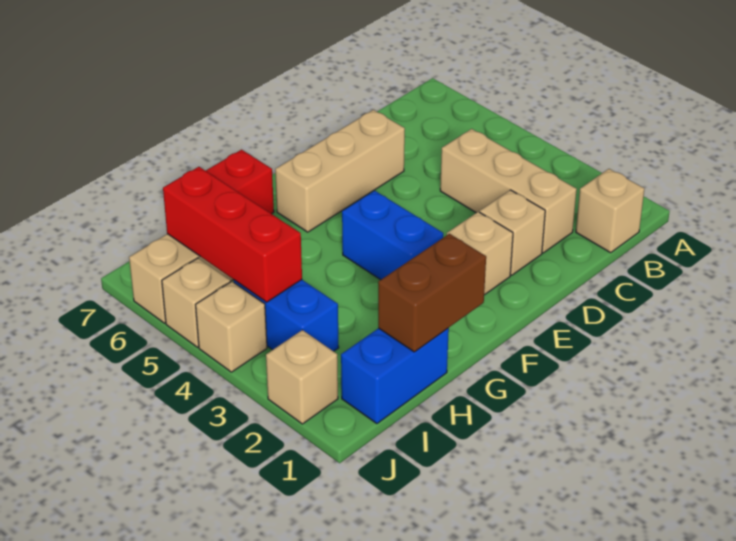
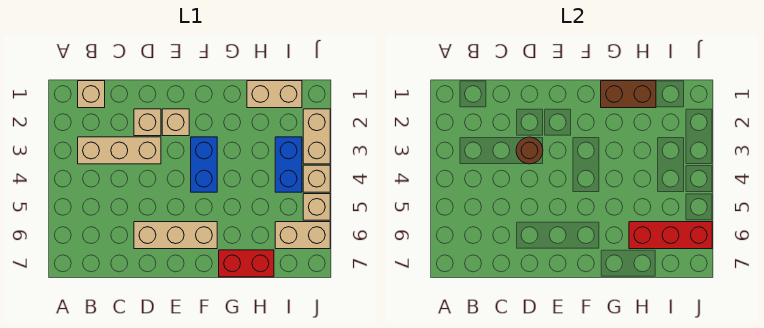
tan 1x3 brick [440,129,577,253] -> tan 1x3 brick turned to [78,137,161,164]
none -> brown 1x1 round brick [516,137,543,164]
blue 1x2 brick [341,328,449,424] -> tan 1x2 brick [247,81,302,108]
red 1x3 brick [163,167,302,302] -> red 1x3 brick turned to [629,222,712,249]
tan 1x1 brick [266,330,338,424] -> tan 1x2 brick [303,109,330,164]

